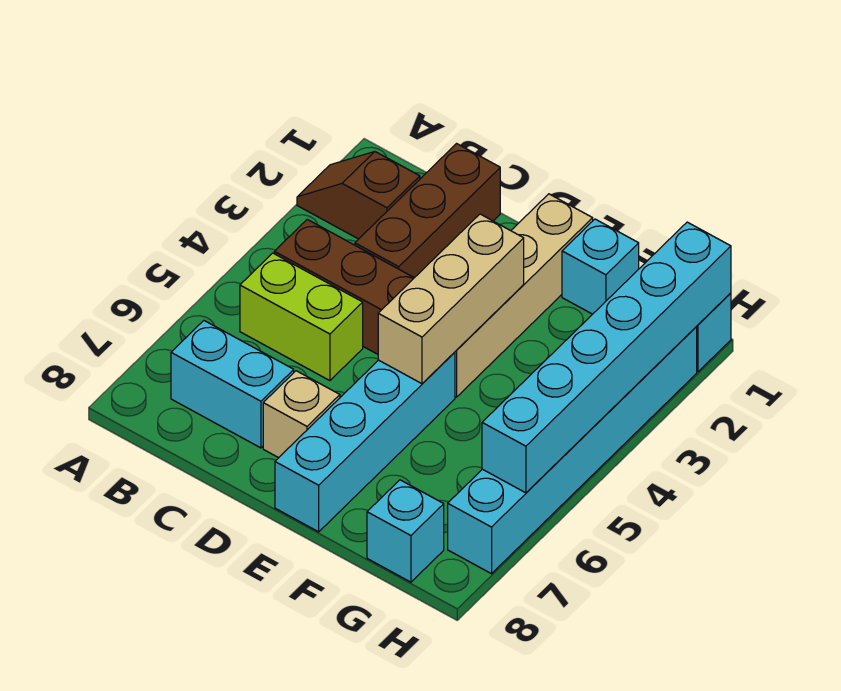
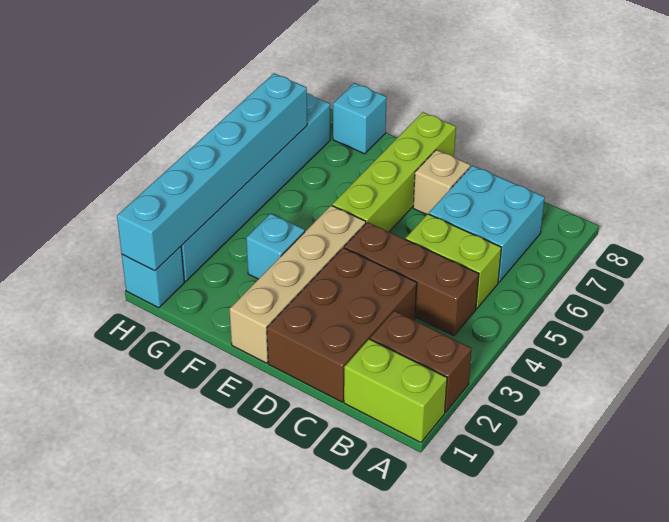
none -> lime 1x2 brick [344,339,447,443]
brown 1x2 slope [297,152,420,239] -> brown 1x2 brick [370,311,472,412]
cyan 1x2 brick [171,321,294,448] -> cyan 2x2 brick [429,165,545,282]
brown 1x3 brick [355,144,500,278] -> brown 2x3 brick [267,248,417,402]
tan 1x3 brick [378,214,524,384] -> none
cyan 1x4 brick [275,352,455,532] -> lime 1x4 brick [332,112,456,232]
cyan 1x1 brick [562,219,639,314] -> cyan 1x1 brick moved to [246,214,305,279]

